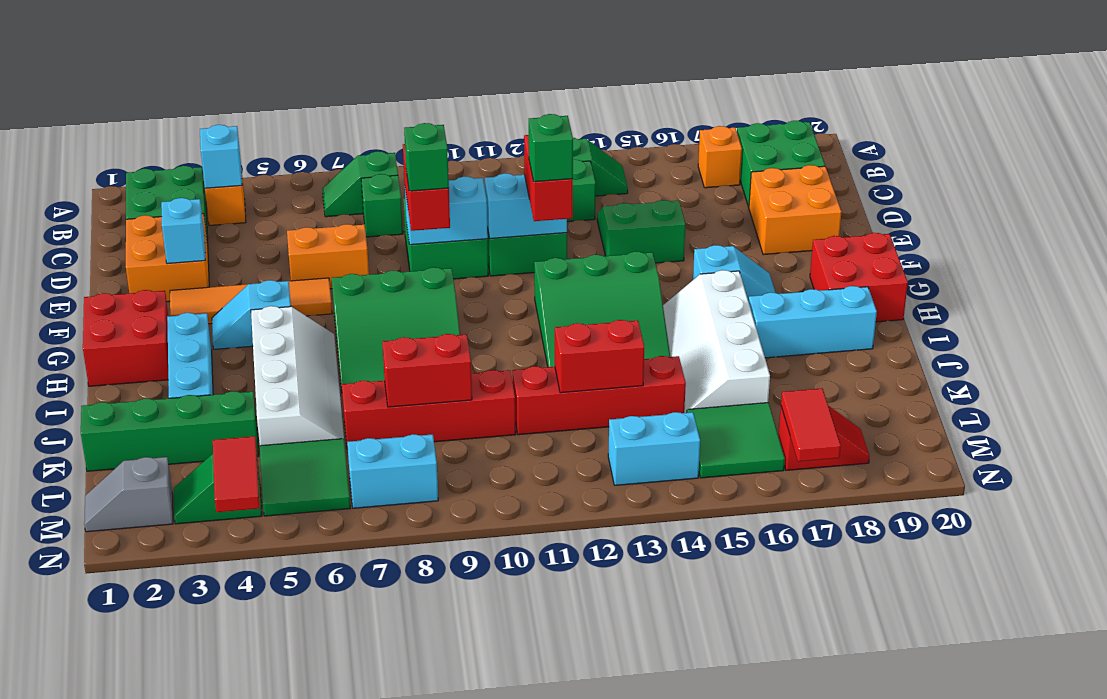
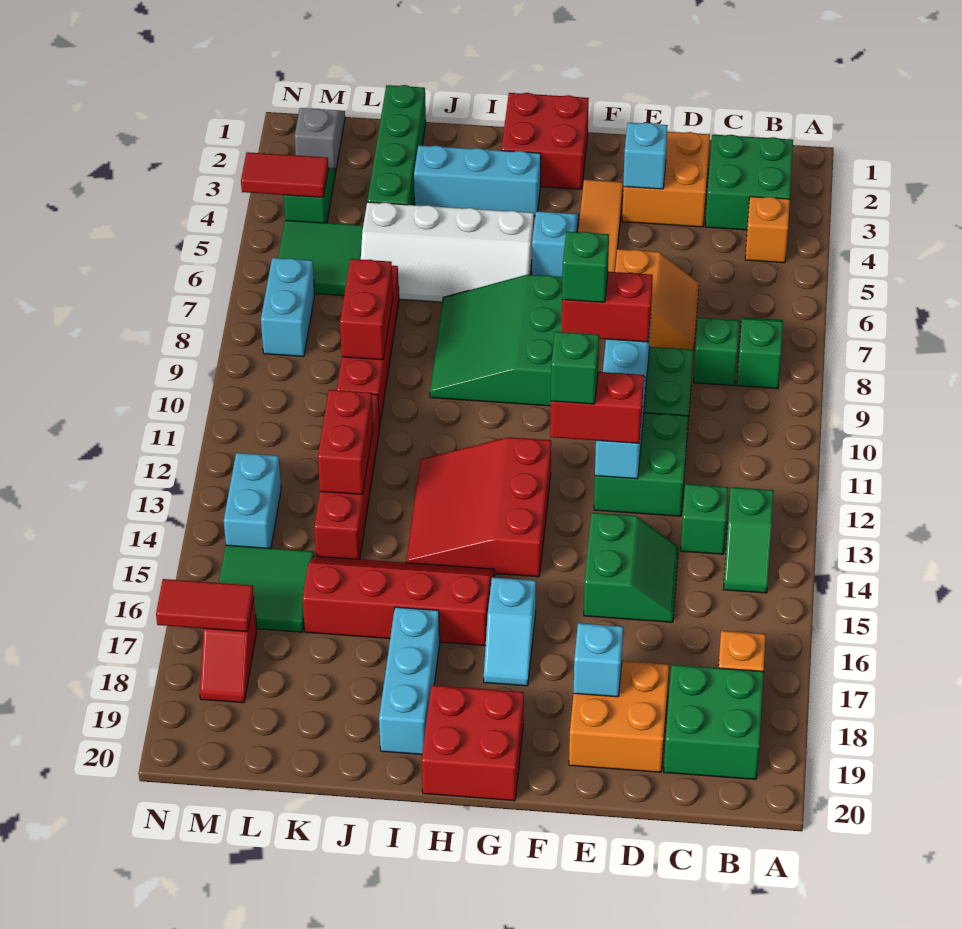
cyan 1x1 brick [200,125,242,188] -> cyan 1x1 brick moved to [574,623,623,697]
green 3x3 slope [534,251,670,367] -> red 3x3 slope [406,437,551,577]
white 2x4 slope [663,270,770,413] -> red 2x4 slope [303,556,494,646]

